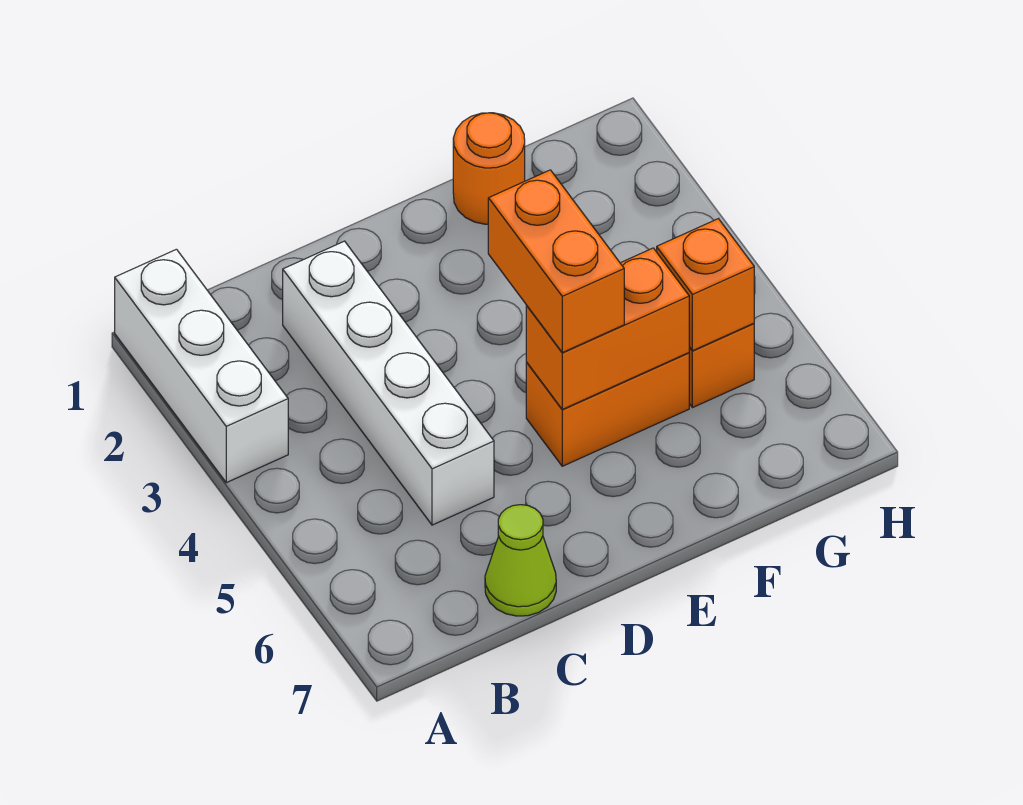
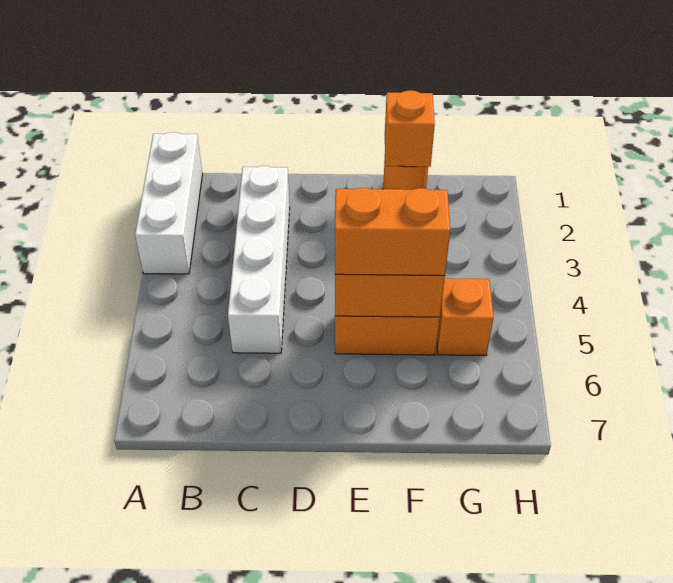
lime 1x1 cone [485,505,556,616] -> none
orange 1x2 brick [488,170,624,353] -> orange 1x2 brick turned to [335,188,450,276]
orange 1x1 brick [657,219,754,351] -> orange 1x1 brick moved to [385,91,435,167]

